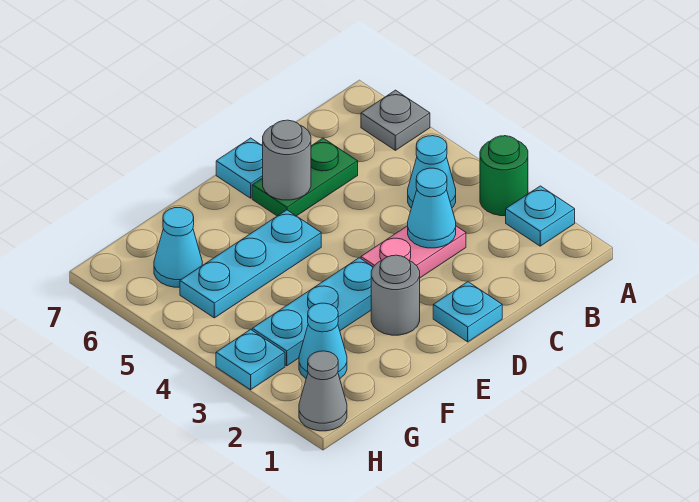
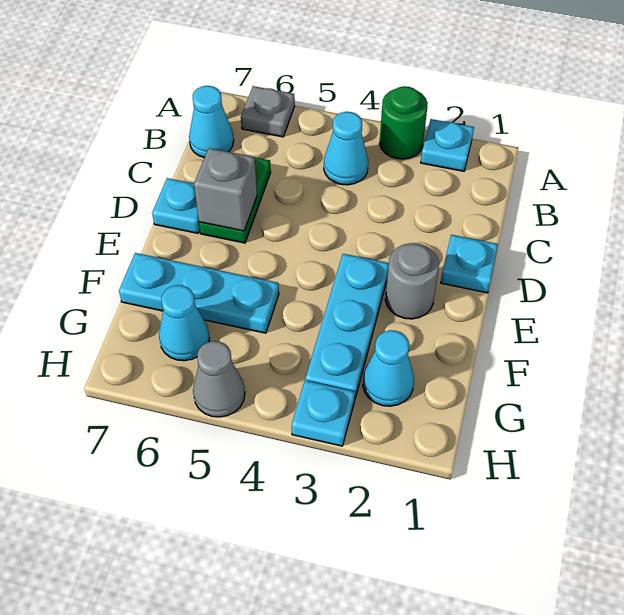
pink 1x2 plate [361,226,466,278] -> none
cyan 1x1 cone [408,168,456,248] -> cyan 1x1 cone moved to [189,86,234,158]
grey 1x1 round brick [263,120,311,200] -> grey 1x1 brick [194,148,257,231]
cyan 1x3 plate [180,210,321,318] -> cyan 1x3 plate turned to [119,253,279,333]
grey 1x1 cone [299,351,347,431] -> grey 1x1 cone moved to [193,341,245,417]

